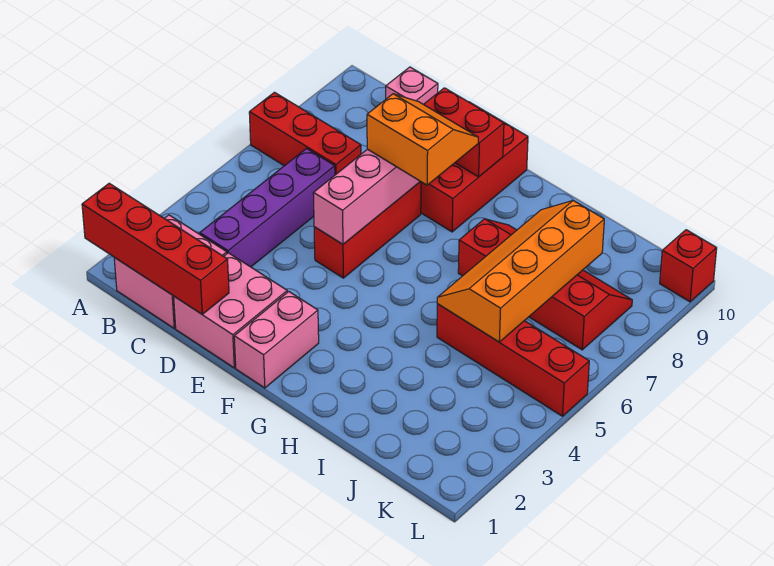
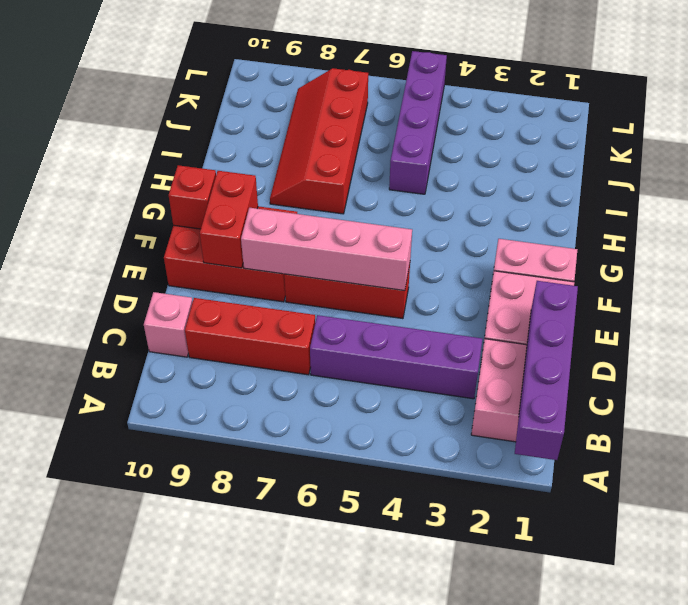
red 1x4 brick [82,183,229,314] -> purple 1x4 brick [515,281,578,460]
red 1x3 brick [249,92,361,175] -> red 1x3 brick turned to [185,298,315,375]
orange 2x2 slope [367,94,478,185] -> none
red 1x4 brick [437,304,589,416] -> purple 1x4 brick [389,51,447,194]
orange 2x4 slope [437,201,604,342] -> none
red 1x1 brick [660,230,717,302] -> red 1x1 brick moved to [169,165,216,229]

